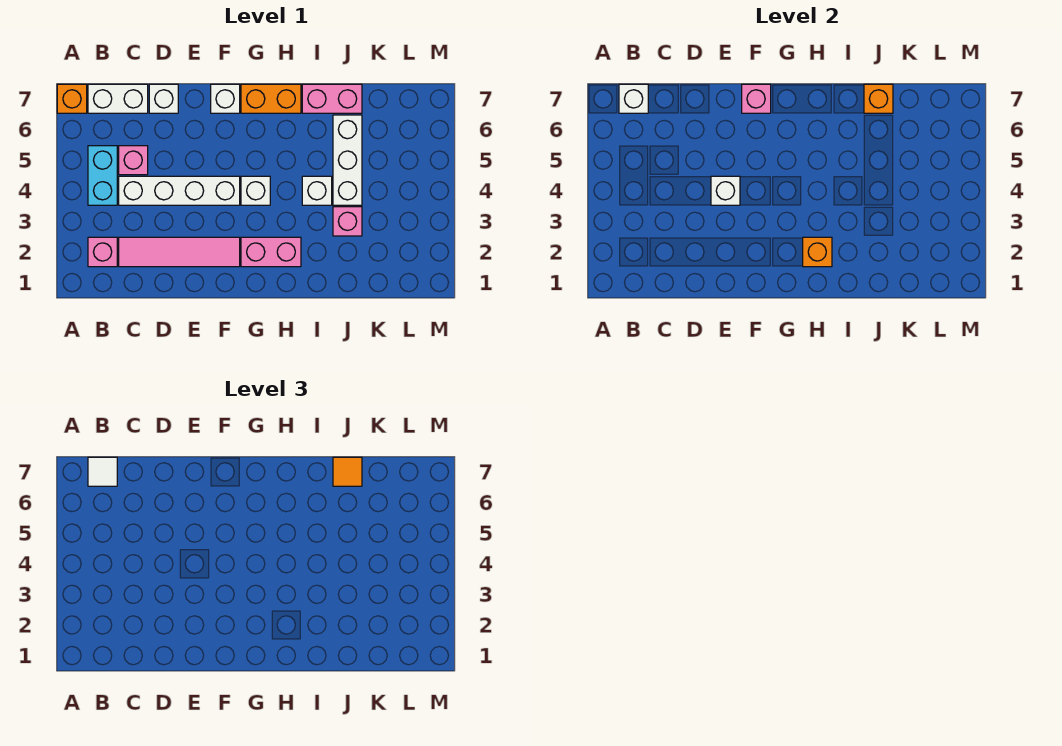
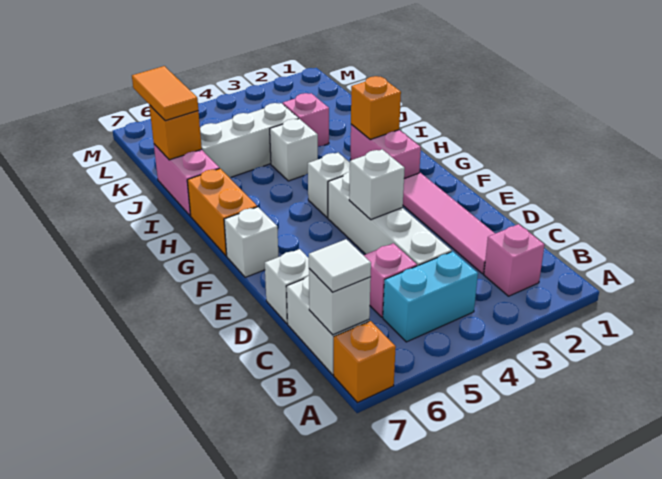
pink 1x1 brick [742,84,771,113] -> none
orange 1x1 tile [333,457,362,486] -> orange 1x2 tile [132,66,198,121]

